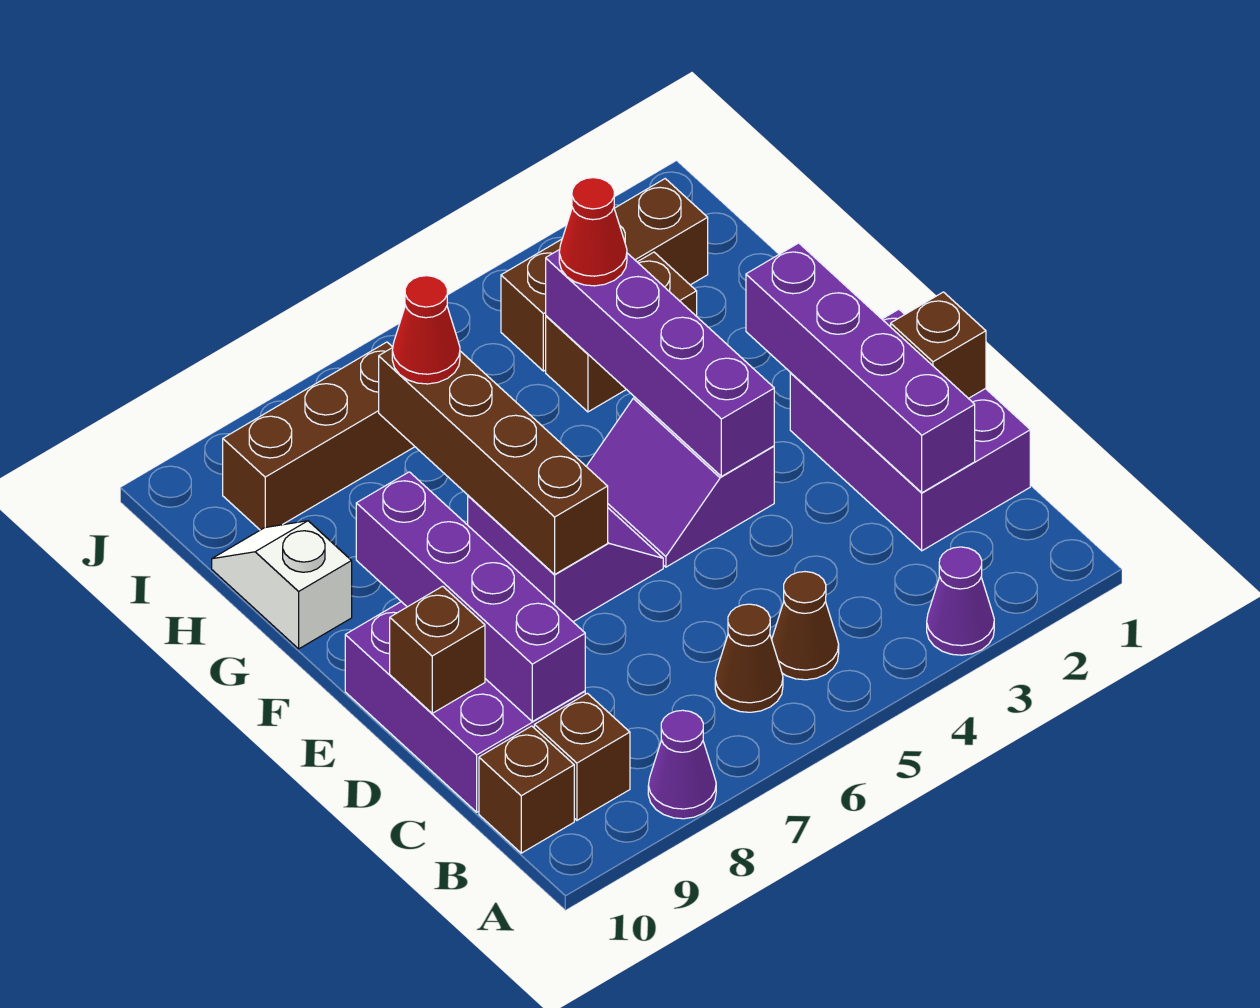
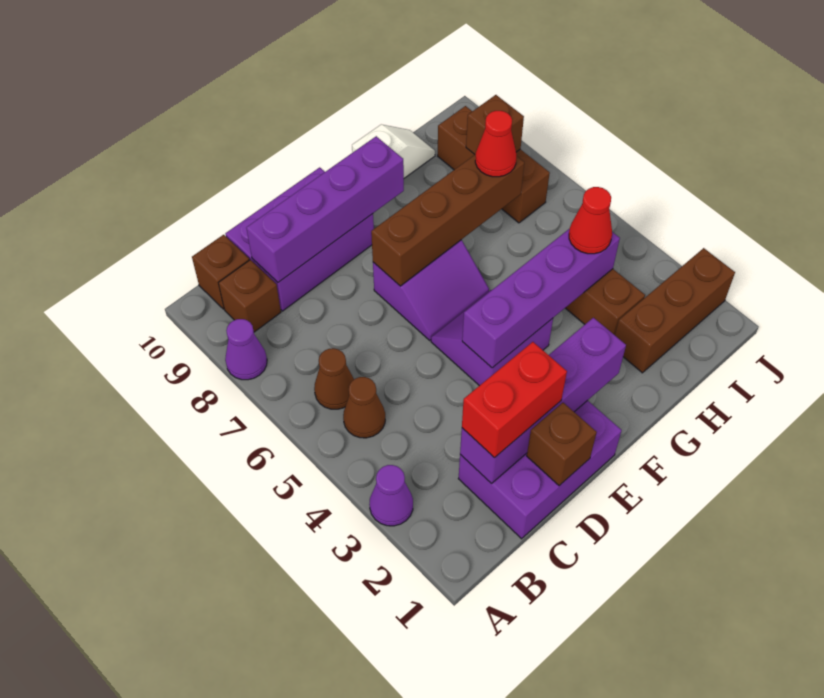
none -> red 1x2 brick [462,342,567,458]
brown 1x1 brick [390,586,485,713] -> brown 1x1 brick moved to [466,95,524,155]
brown 1x3 brick [501,179,708,371] -> brown 1x3 brick turned to [615,248,735,373]

